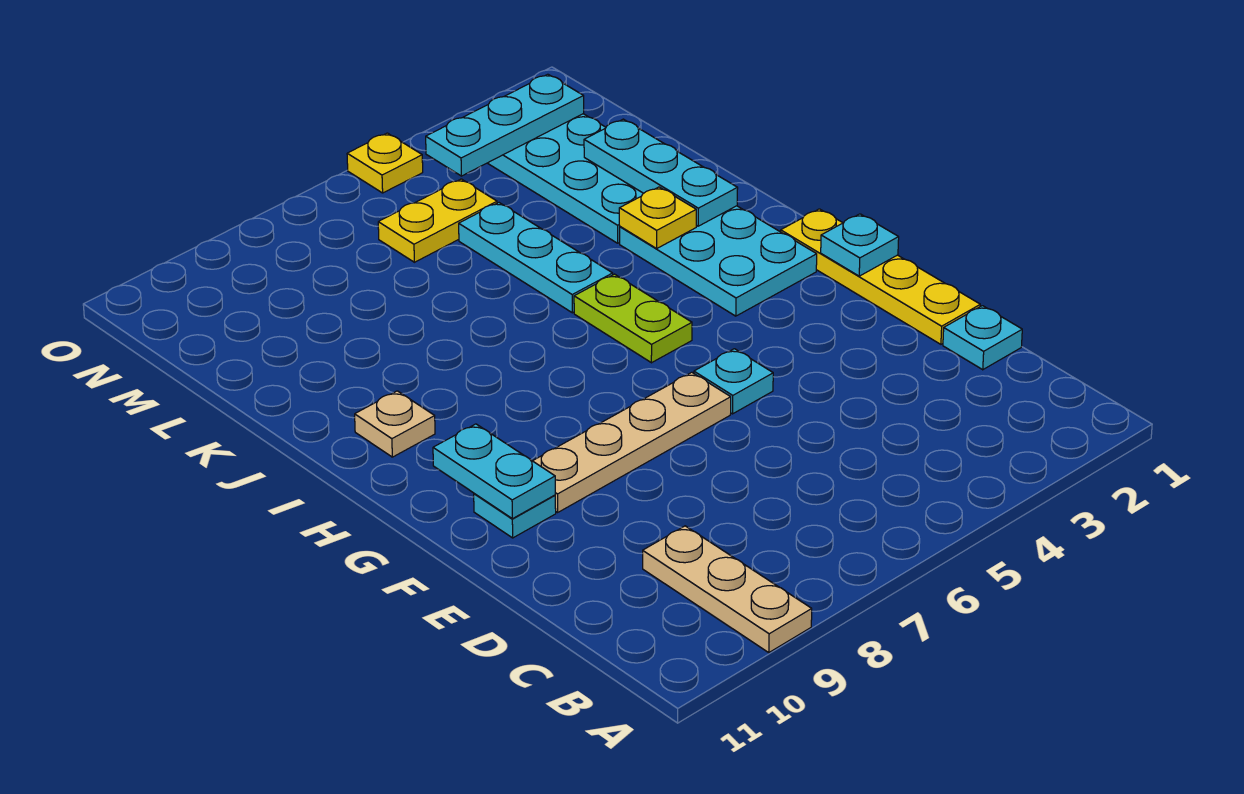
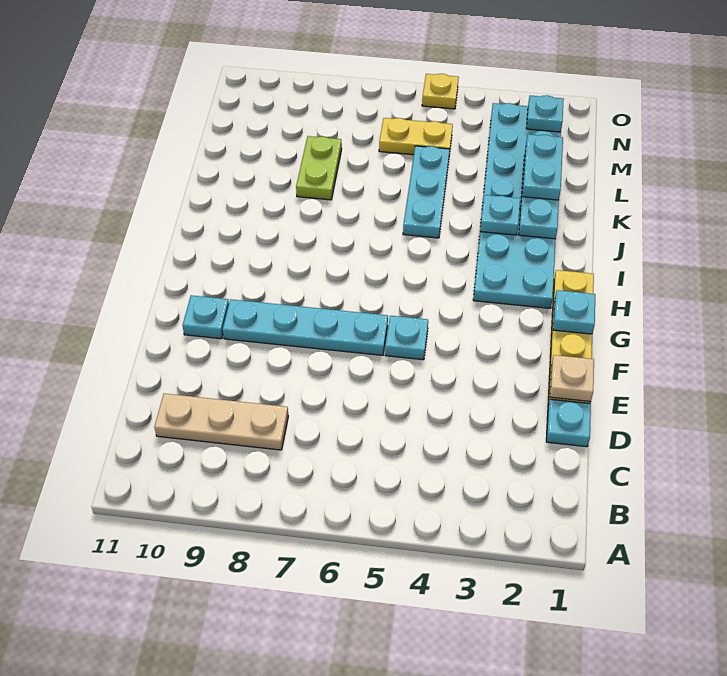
tan 1x3 plate [643,526,812,652] -> tan 1x3 plate turned to [154,394,288,450]
tan 1x4 plate [533,372,731,512] -> cyan 1x4 plate [223,299,388,355]
cyan 1x2 plate [433,424,555,519] -> cyan 1x2 plate moved to [522,134,563,200]
lime 1x2 plate [574,274,692,363] -> lime 1x2 plate moved to [296,136,342,200]
tan 1x1 plate [355,391,435,457] -> tan 1x1 plate moved to [550,355,594,402]
yellow 1x1 plate [619,187,696,248] -> cyan 1x1 plate [480,195,520,235]
cyan 1x3 plate [426,74,584,176] -> cyan 1x1 plate [526,95,564,132]

